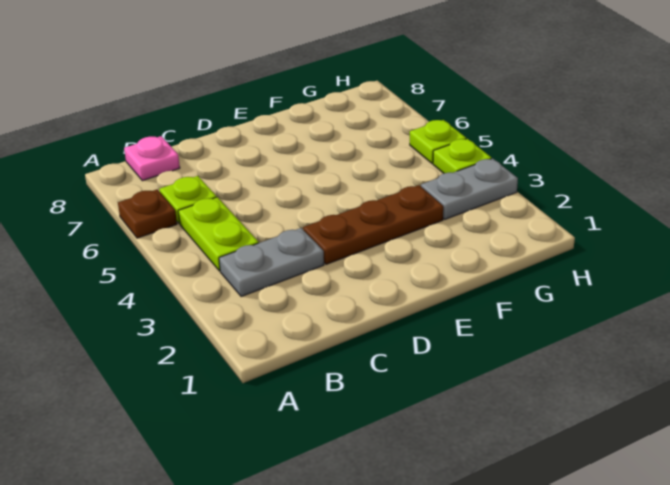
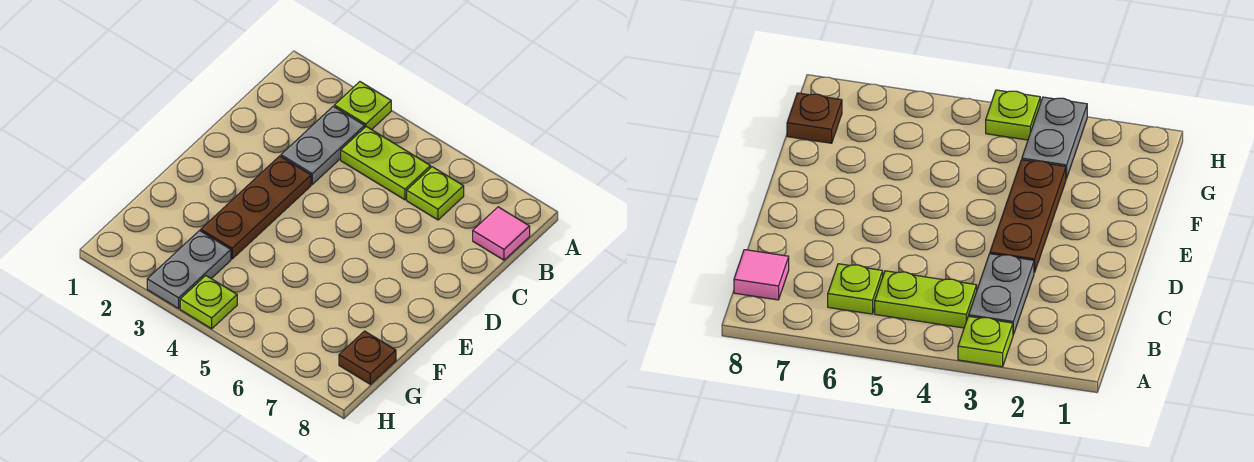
brown 1x1 plate [118,189,177,238] -> brown 1x1 plate moved to [339,331,396,384]
pink 1x1 plate [124,136,180,181] -> pink 1x1 tile [473,207,530,260]
lime 1x1 plate [410,120,466,164] -> lime 1x1 plate moved to [334,82,391,130]

